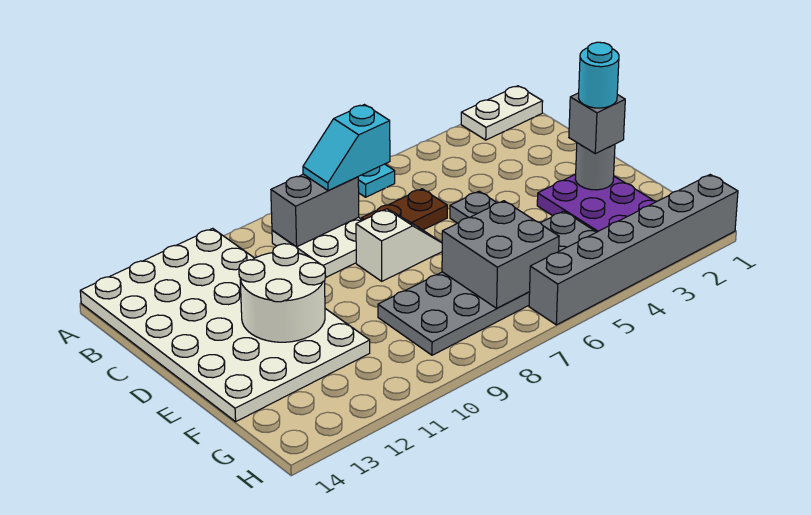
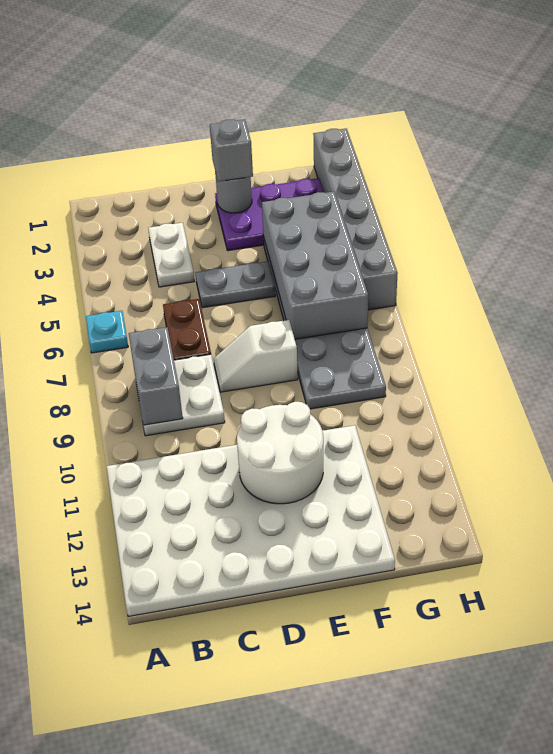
white 1x2 plate [461,86,543,140] -> white 1x2 plate moved to [148,223,194,287]
cyan 1x2 slope [303,105,390,190] -> none
white 1x2 slope [356,209,442,281] -> white 1x2 slope turned to [214,320,298,392]
cyan 1x1 round brick [579,42,619,108] -> none
grey 2x2 brick [442,201,559,308] -> grey 2x4 brick [262,192,368,339]

